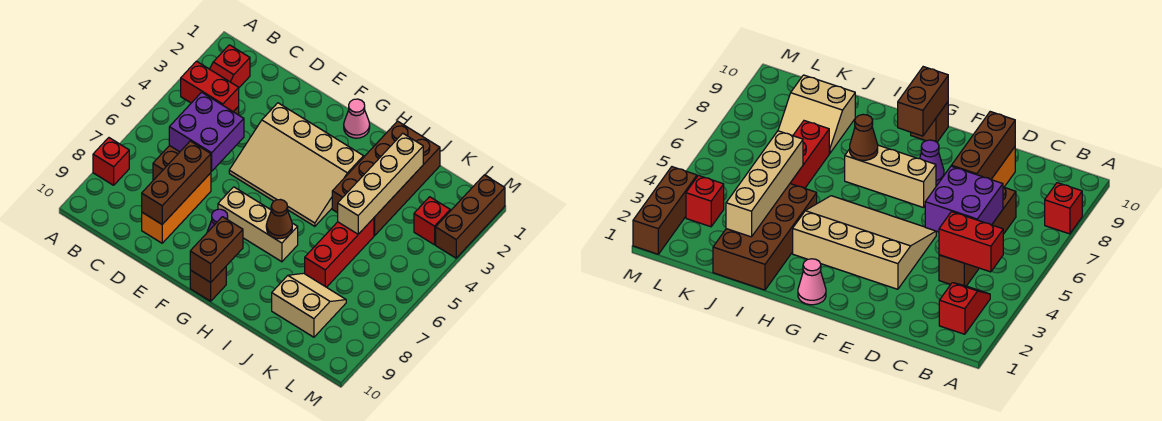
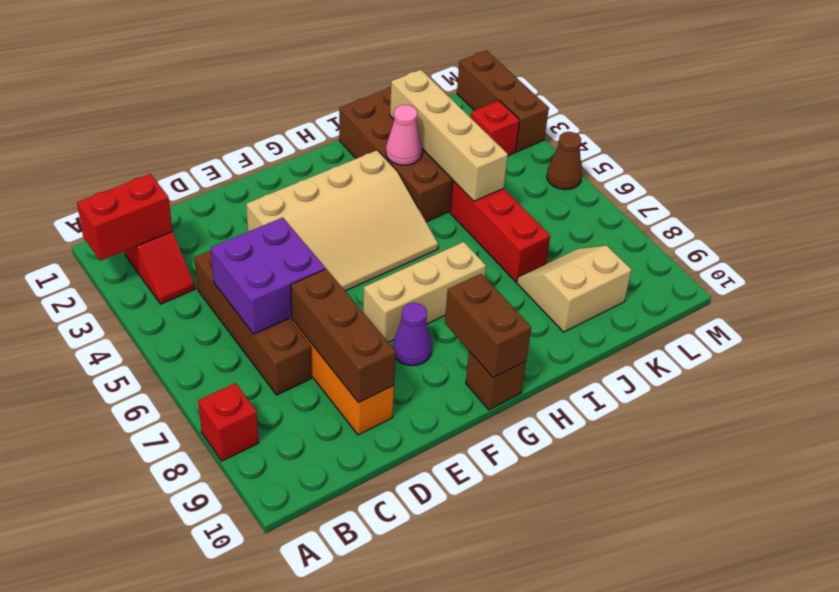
red 1x2 brick [181,61,239,112] -> red 1x2 brick moved to [77,174,173,261]
pink 1x1 cone [344,99,370,138] -> pink 1x1 cone moved to [386,105,422,165]
brown 1x1 cone [266,200,292,239] -> brown 1x1 cone moved to [547,132,582,190]

